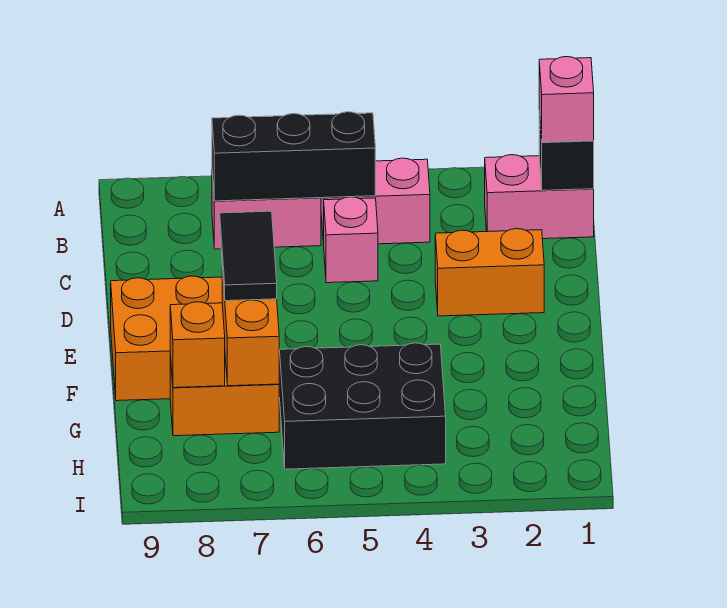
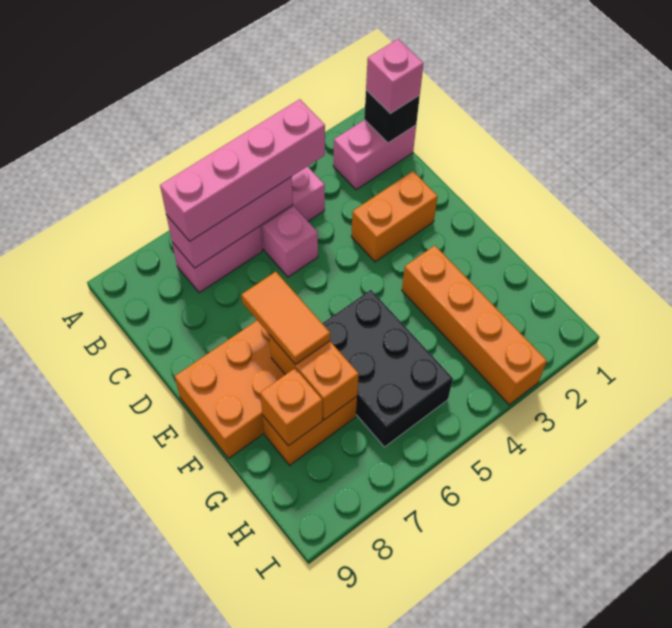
none -> pink 1x4 brick [160,99,325,241]
black 1x3 brick [212,112,375,201] -> pink 1x3 brick [166,177,293,268]
black 1x2 tile [220,211,277,301] -> orange 1x2 tile [241,272,330,365]
none -> orange 1x4 brick [402,246,547,405]
black 2x3 brick [279,343,446,469] -> black 2x3 brick turned to [322,290,453,447]

